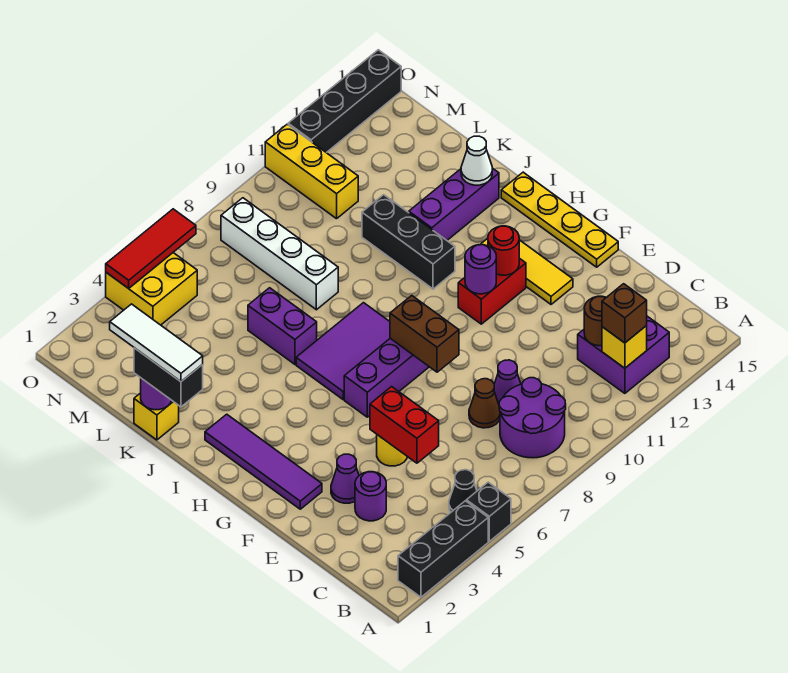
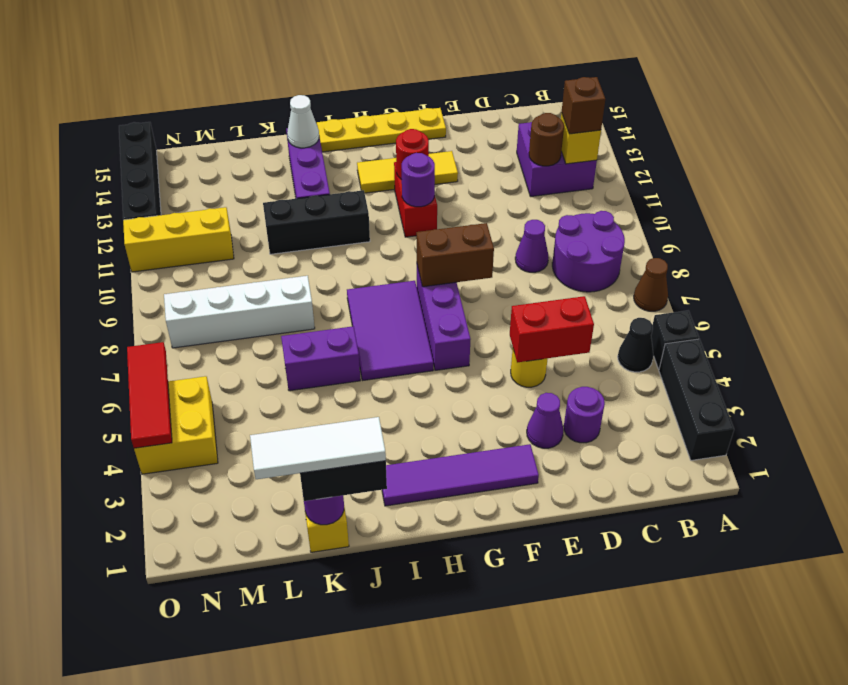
brown 1x1 cone [469,379,500,428] -> brown 1x1 cone moved to [634,258,668,311]

